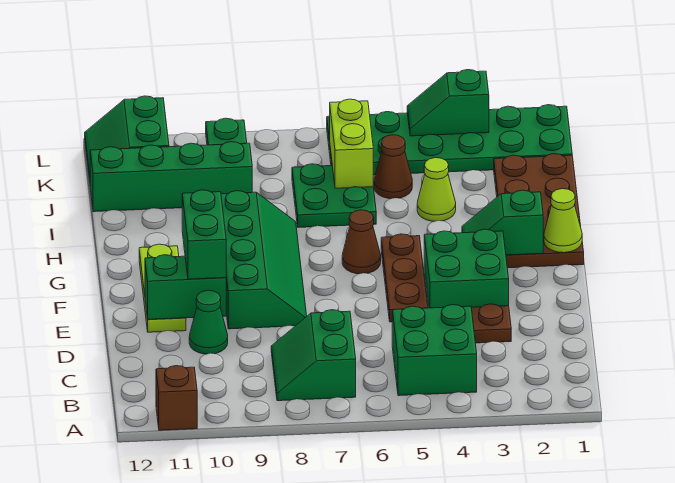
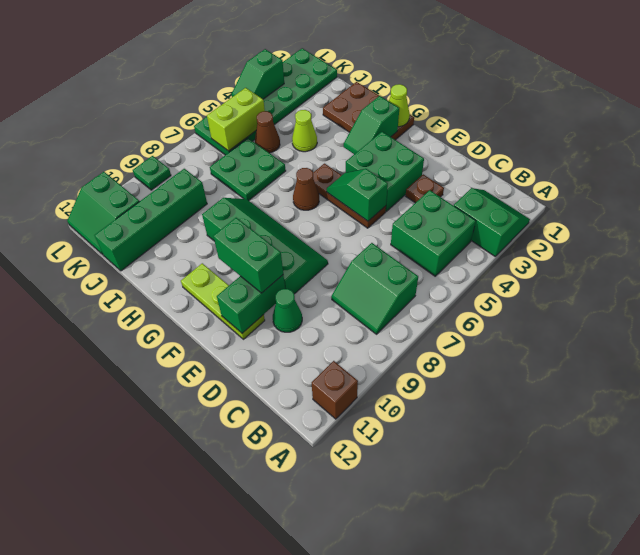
none -> green 2x2 slope [454,188,530,257]
none -> green 1x2 slope [327,169,388,221]
brown 2x4 plate [494,154,584,268] -> brown 2x3 plate [323,82,414,140]
lime 1x2 brick [330,99,373,188] -> lime 1x2 brick turned to [207,88,265,151]

